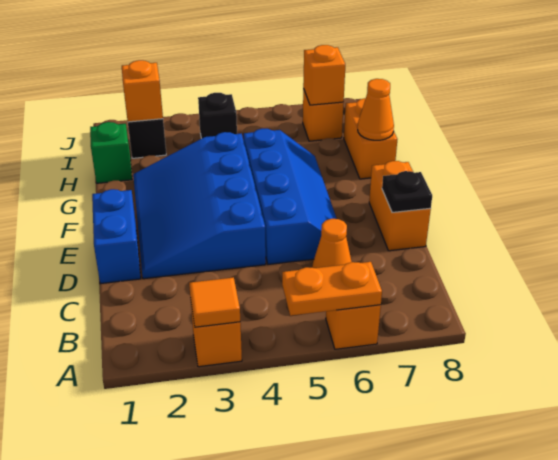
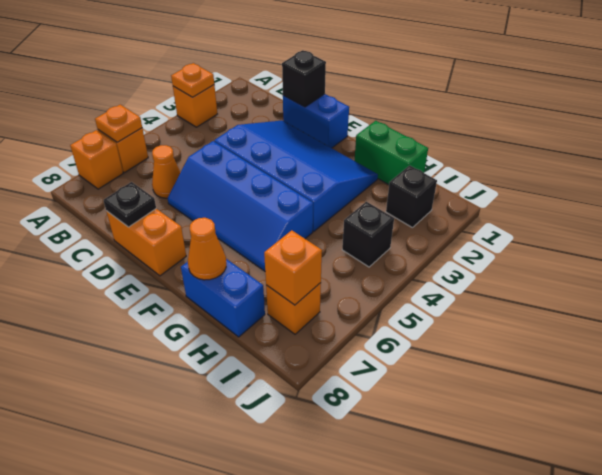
orange 1x1 tile [189,277,240,327] -> orange 1x1 plate [171,63,214,97]
orange 1x2 plate [282,262,382,316] -> orange 1x1 plate [95,105,142,142]
none -> black 1x1 brick [282,50,326,107]
orange 1x2 brick [344,98,397,179] -> blue 1x2 brick [181,259,265,337]
green 1x1 brick [90,122,132,183] -> green 1x2 brick [354,121,428,185]
orange 1x1 brick [122,60,163,122] -> orange 1x1 brick moved to [70,130,123,189]

